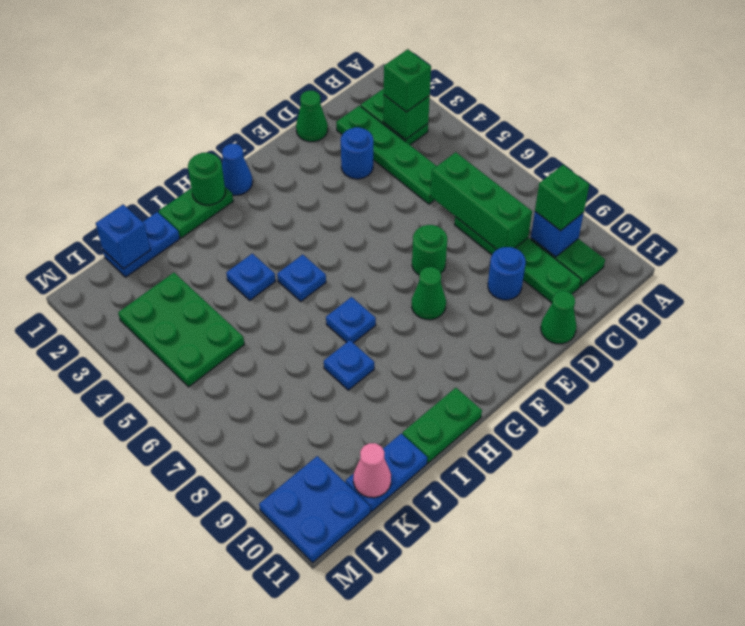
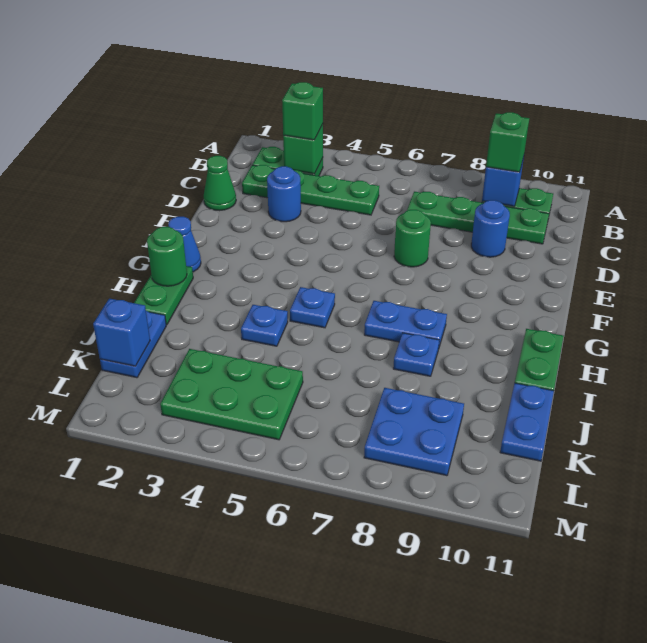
green 1x3 brick [431,152,532,250] -> none
green 1x1 cone [541,291,576,344] -> none
green 1x1 cone [412,267,446,320] -> none
blue 1x1 plate [326,297,376,343] -> blue 1x2 plate [364,301,447,347]
pink 1x1 cone [353,443,391,498] -> none
blue 2x2 plate [259,456,370,563] -> blue 2x2 plate moved to [364,388,464,476]

